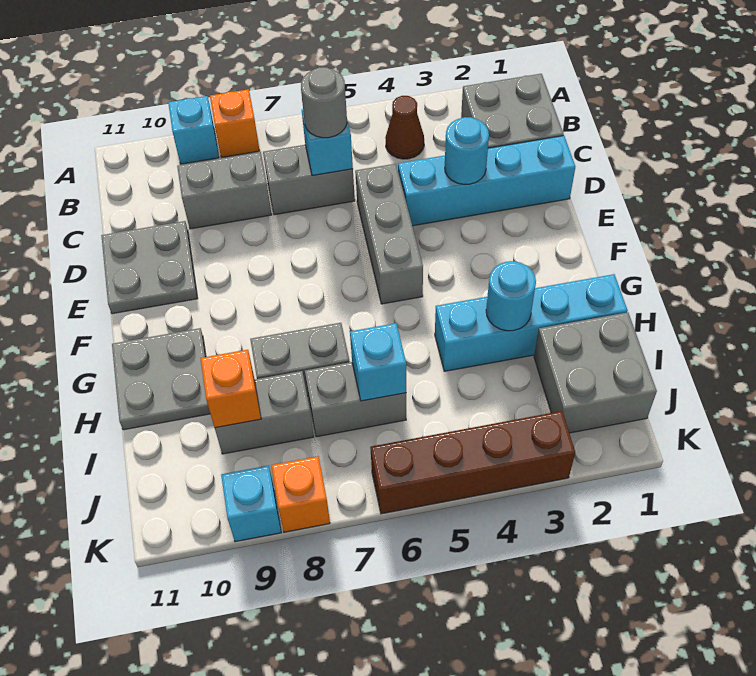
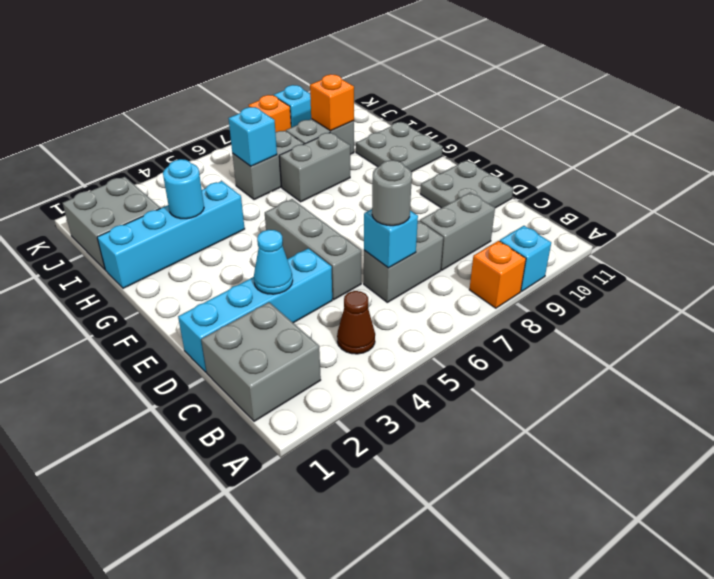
cyan 1x1 round brick [445,117,489,184] -> cyan 1x1 cone [254,230,293,294]
brown 1x4 brick [370,411,575,514] -> none

